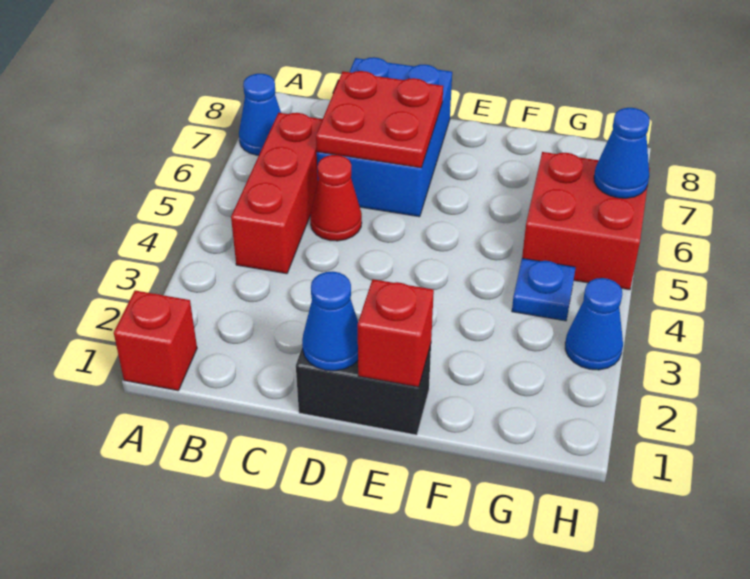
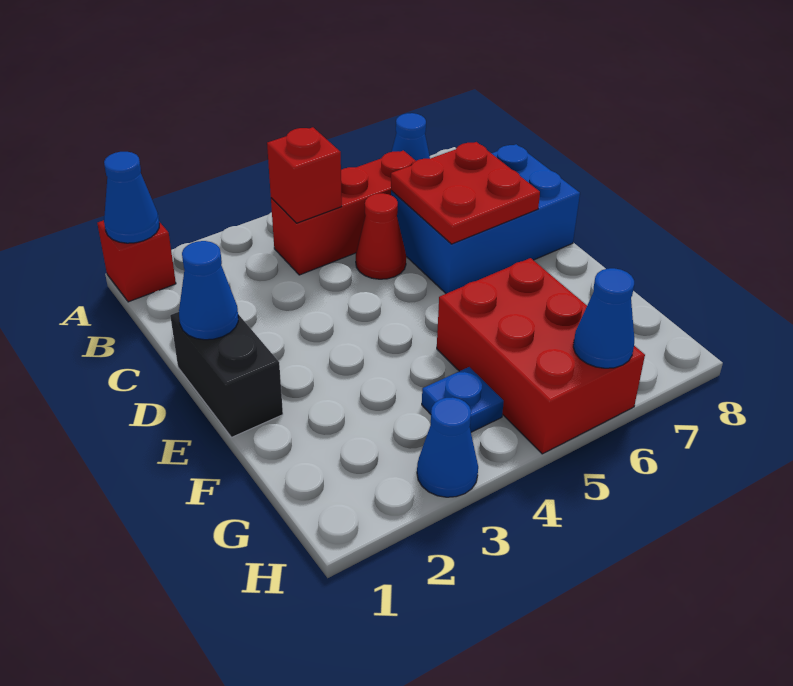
none -> blue 1x1 cone [104,152,159,243]
red 1x1 brick [358,279,434,387] -> red 1x1 brick moved to [267,127,342,223]
red 2x2 brick [522,152,650,290] -> red 2x3 brick [437,258,645,454]

